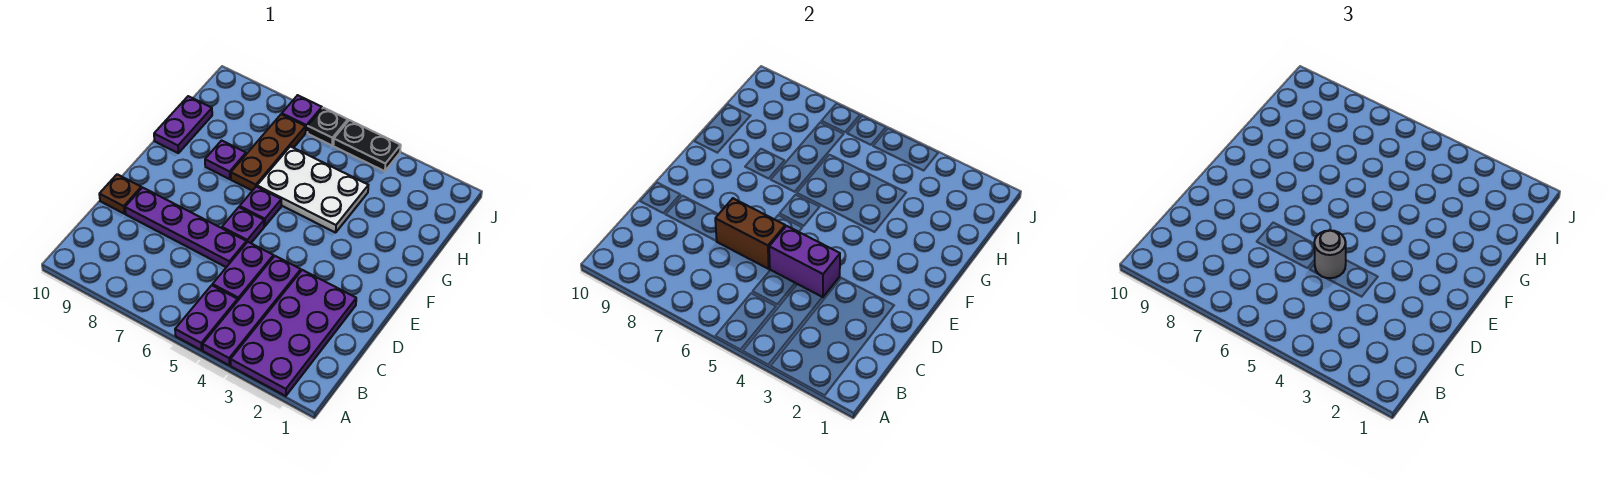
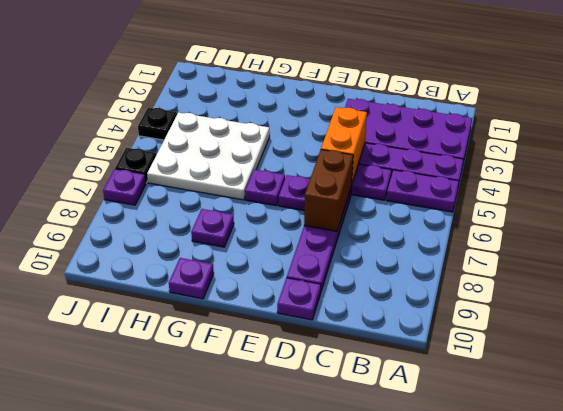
purple 1x2 brick [769,226,840,297] -> orange 1x2 brick [321,107,367,183]
grey 1x1 round brick [1314,230,1346,278] -> none
brown 1x1 plate [99,174,141,214] -> purple 1x1 plate [277,278,321,320]
white 2x3 plate [257,146,368,233] -> white 3x3 plate [147,113,270,200]
brown 1x3 plate [231,114,306,191] -> none
purple 1x2 plate [154,96,212,153] -> purple 1x1 plate [169,258,214,299]
black 1x2 plate [333,120,401,171] -> black 1x1 plate [138,108,177,140]

